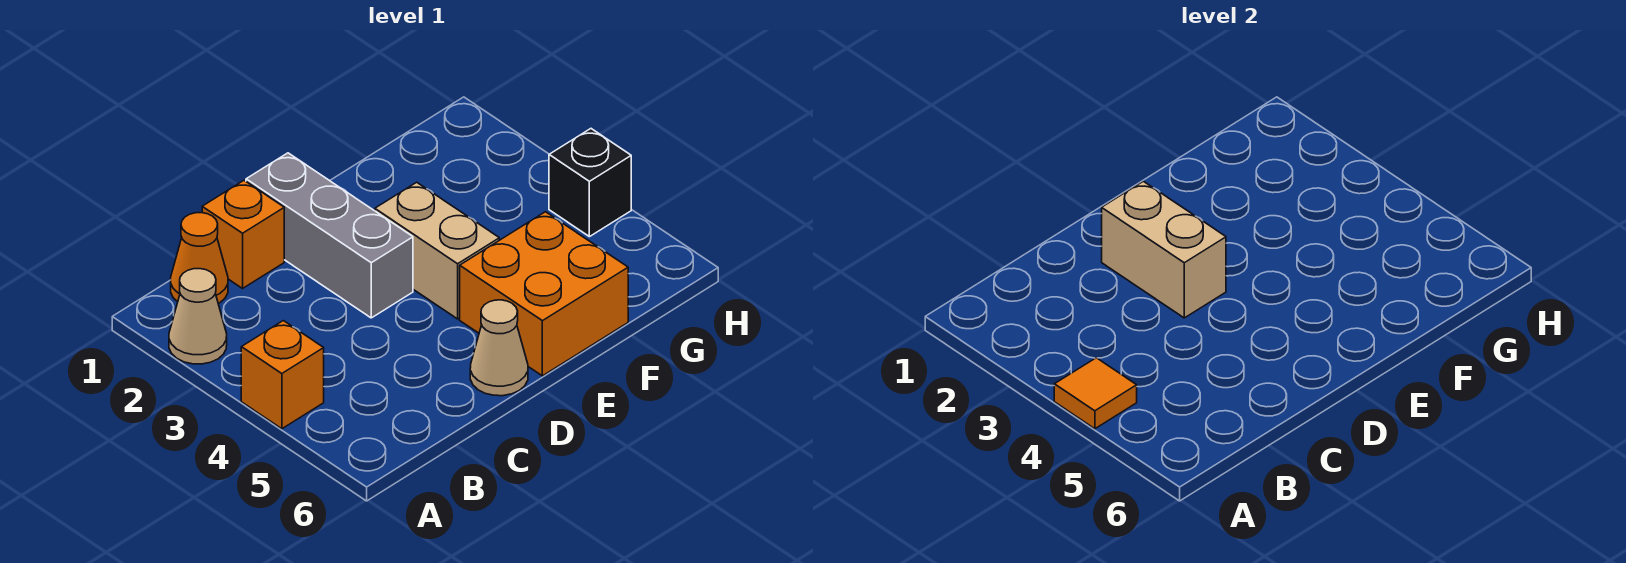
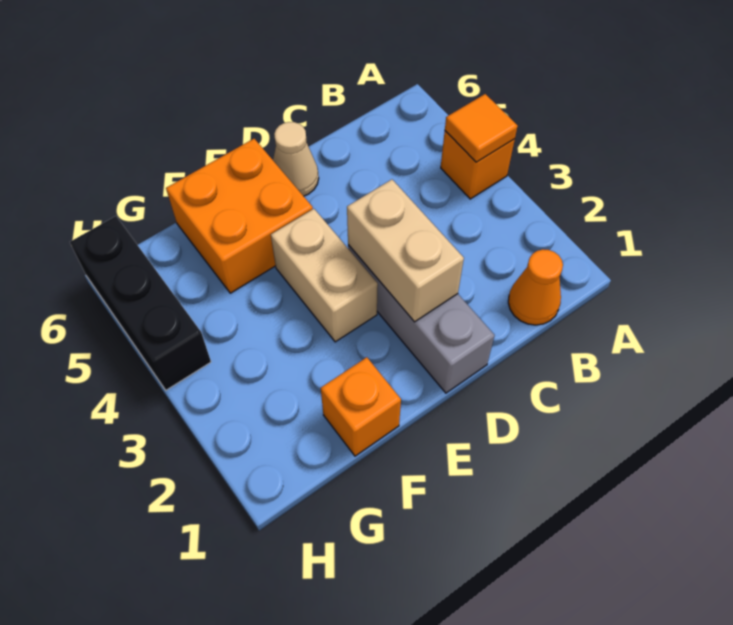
tan 1x1 cone [169,269,227,364] -> none
orange 1x1 brick [202,181,284,288] -> orange 1x1 brick moved to [321,357,401,456]
black 1x1 brick [549,129,631,237] -> black 1x3 brick [70,216,211,390]

